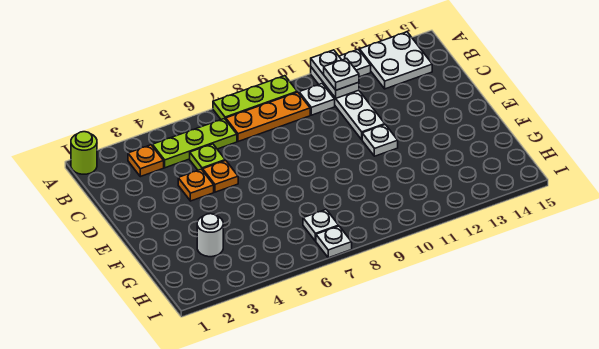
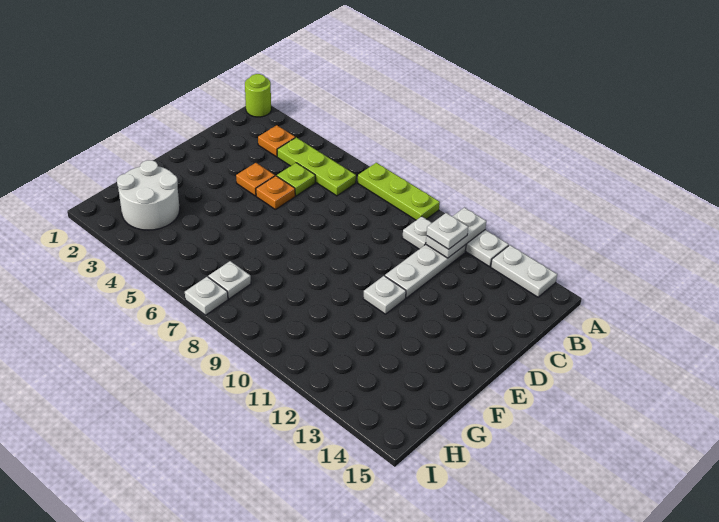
white 2x2 plate [360,32,432,89] -> white 1x2 plate [491,245,557,297]
orange 1x3 plate [226,92,310,142] -> none
white 1x1 round brick [197,214,223,257] -> white 2x2 round brick [117,160,180,230]

